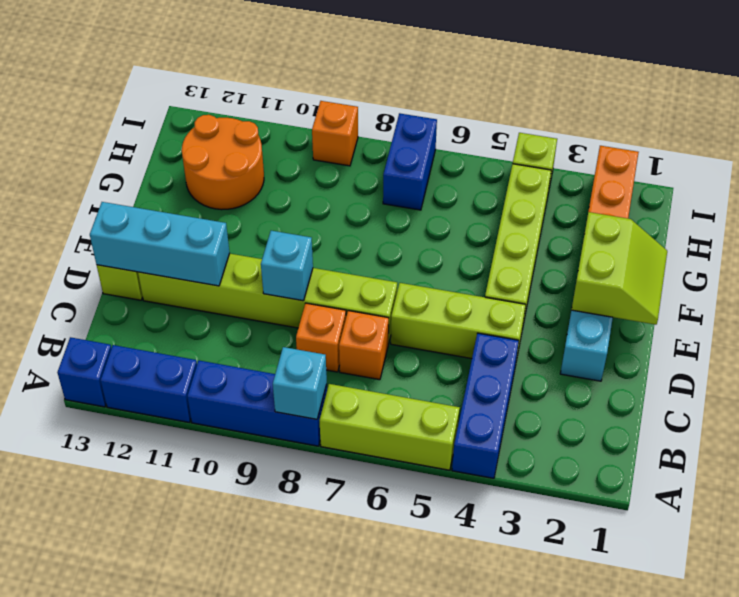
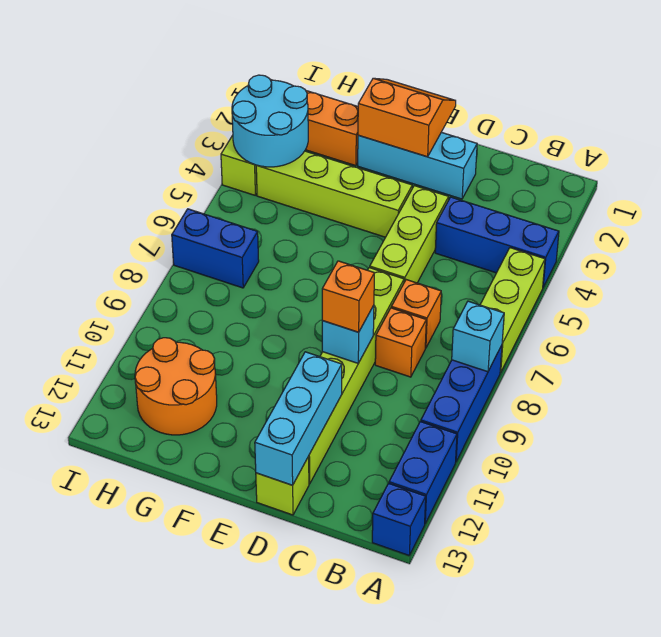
lime 2x2 slope [571,212,667,325] -> orange 2x2 slope [358,78,456,157]
none -> cyan 2x2 round brick [232,75,308,167]
orange 1x1 brick [312,101,358,166] -> orange 1x1 brick moved to [322,261,374,332]

